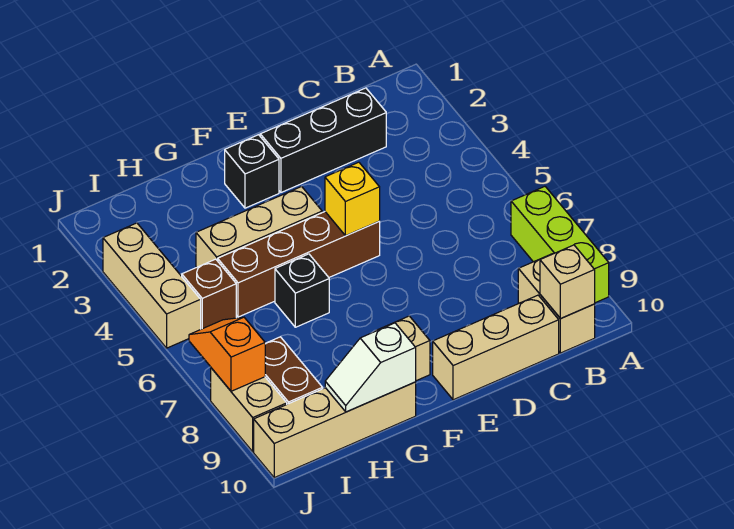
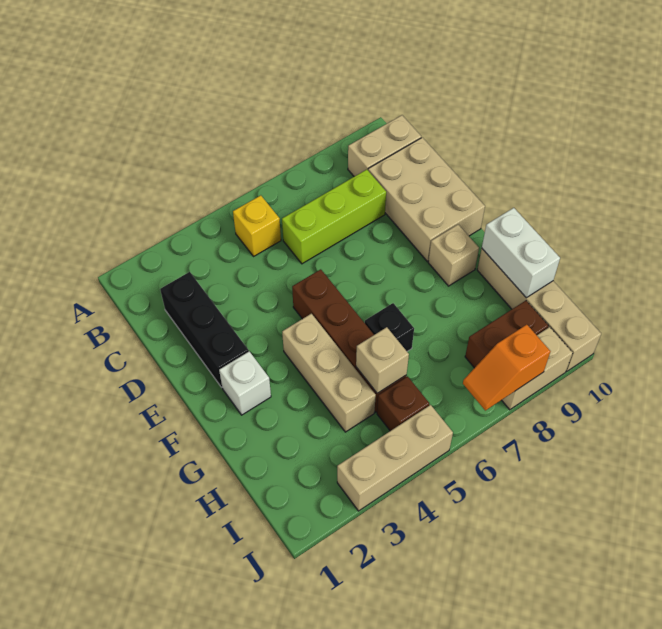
lime 1x3 brick [511,187,609,303] -> lime 1x3 brick moved to [282,170,386,264]
tan 1x1 brick [540,245,595,319] -> tan 1x1 brick moved to [356,327,409,393]
tan 1x3 brick [433,295,559,400] -> tan 2x3 brick [368,137,485,261]
yellow 1x1 brick [325,162,380,236] -> yellow 1x1 brick moved to [233,195,281,256]
black 1x1 brick [225,135,279,208] -> white 1x1 brick [219,351,271,415]
white 1x2 slope [325,323,416,412] -> white 1x2 brick [482,208,560,298]

